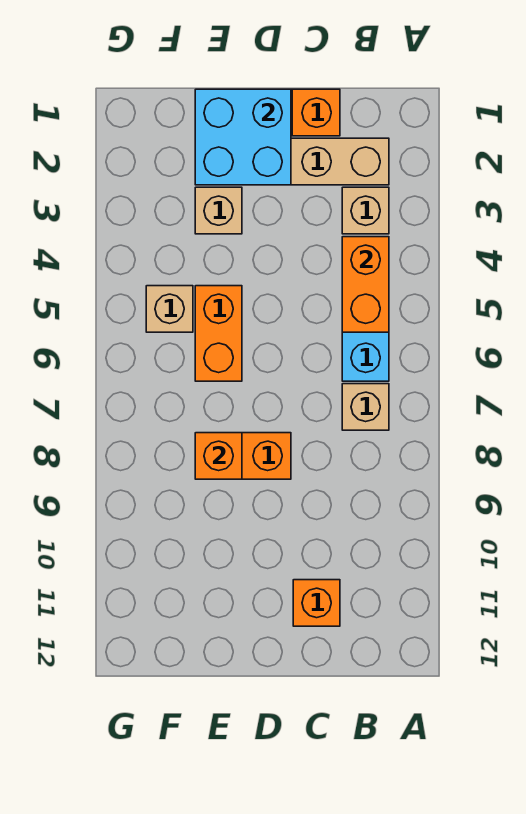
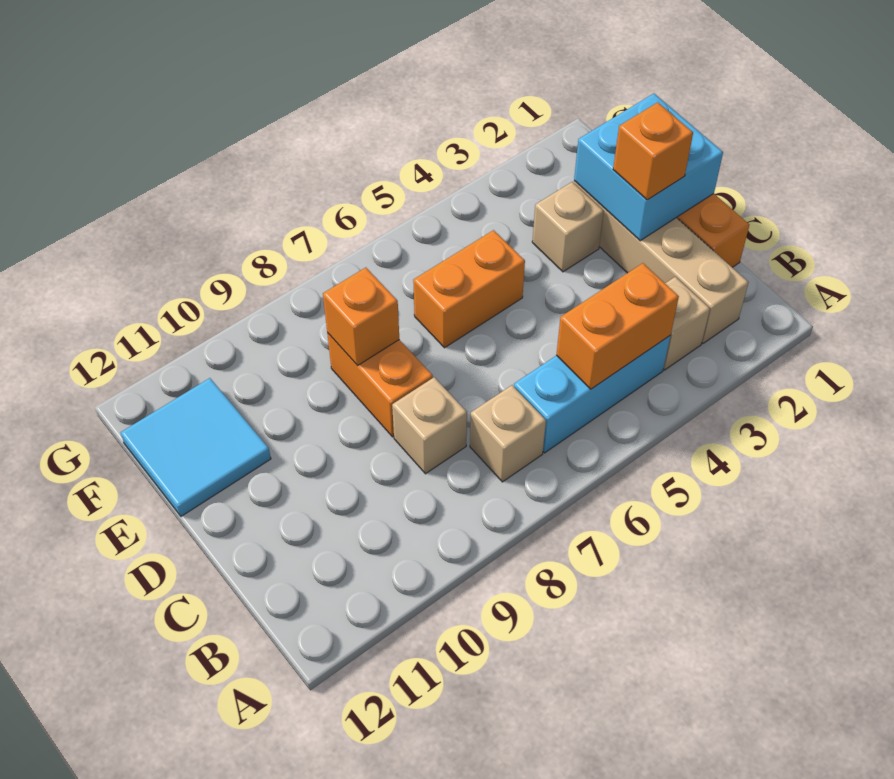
orange 1x1 brick [293,580,340,626] -> orange 1x1 brick moved to [613,102,693,200]
none -> cyan 2x2 tile [120,378,271,516]
tan 1x1 brick [146,286,193,332] -> tan 1x1 brick moved to [392,377,467,474]

